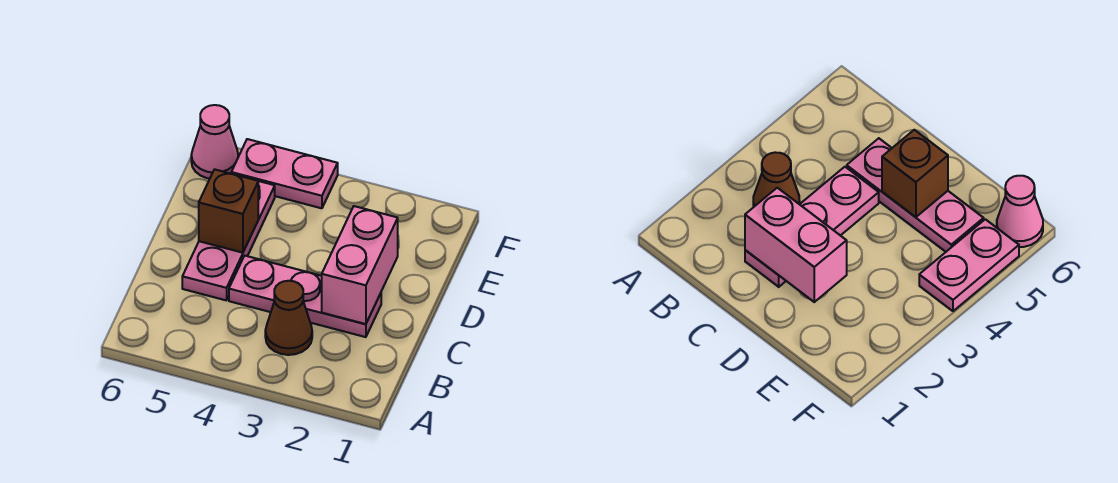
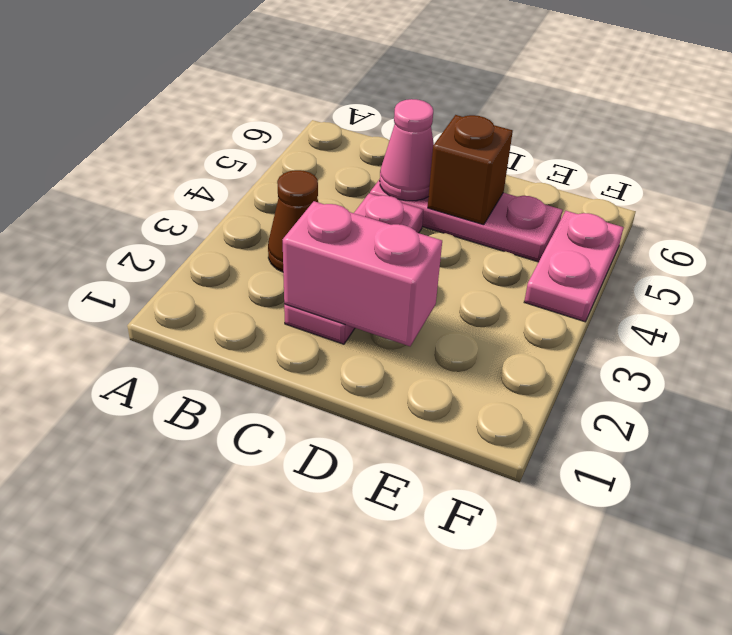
pink 1x1 cone [191,105,238,179] -> pink 1x1 cone moved to [380,99,434,201]

